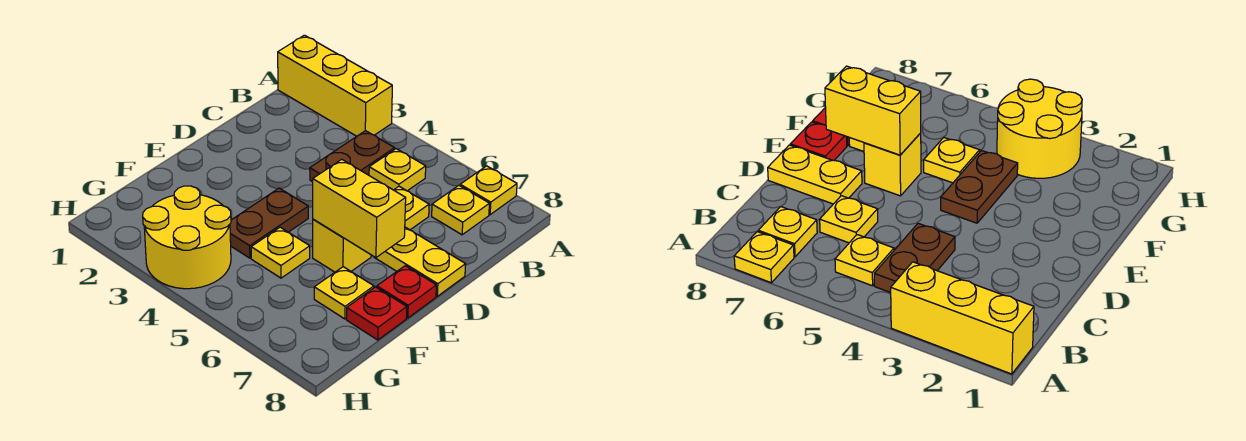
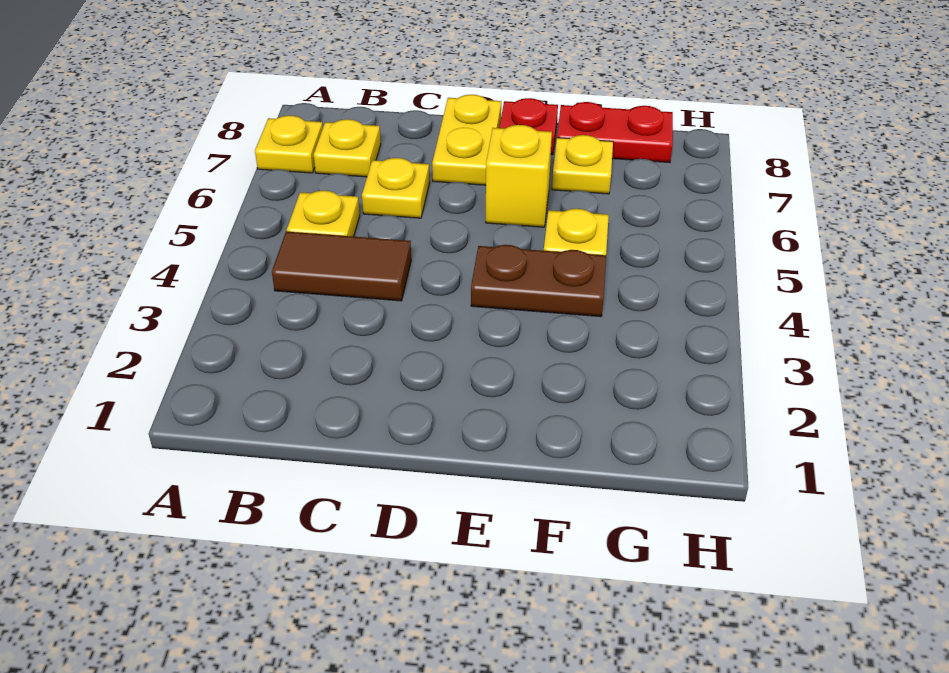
yellow 1x3 brick [278,35,392,136] -> none
brown 1x2 plate [310,131,395,182] -> brown 1x2 tile [272,232,411,301]
yellow 1x2 brick [313,159,406,258] -> none
red 1x1 plate [347,287,407,340] -> red 1x2 plate [557,102,673,163]
yellow 2x2 round brick [143,186,231,289] -> none

